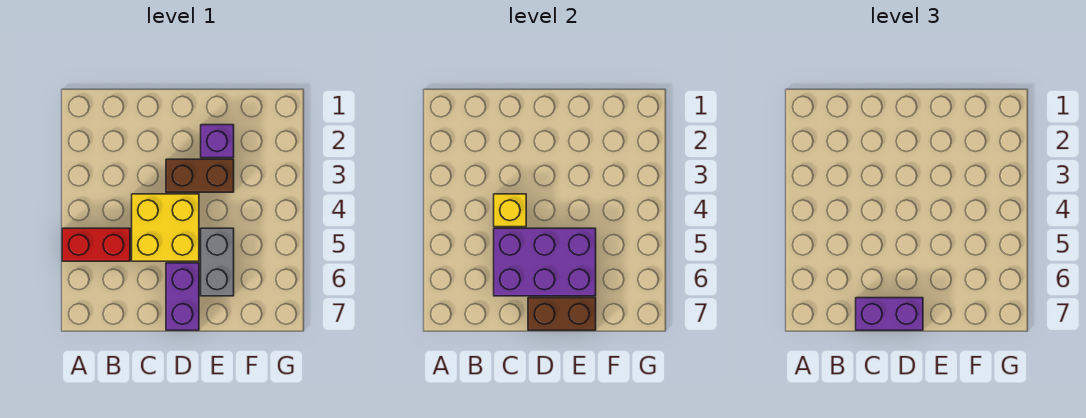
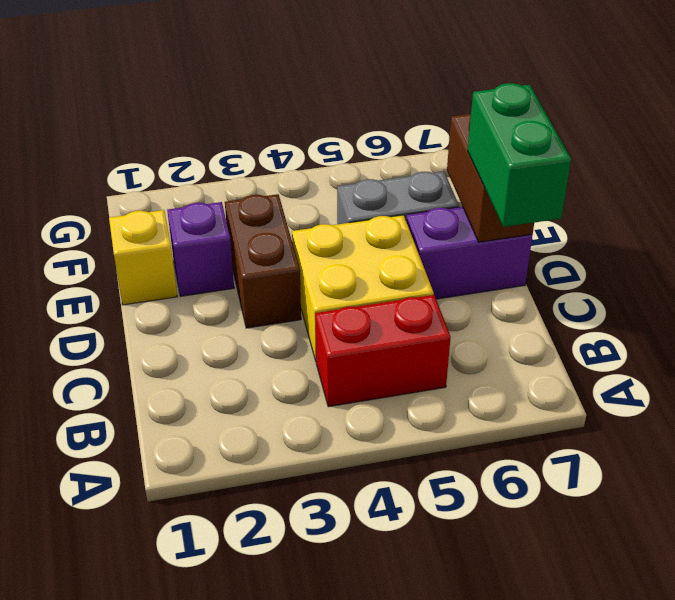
red 1x2 brick [62,228,130,261] -> red 1x2 brick turned to [315,295,451,407]
yellow 1x1 brick [494,194,526,227] -> yellow 1x1 brick moved to [109,210,177,305]
purple 2x3 brick [494,228,596,296] -> none
purple 1x2 brick [856,298,923,330] -> green 1x2 brick [468,83,571,227]

